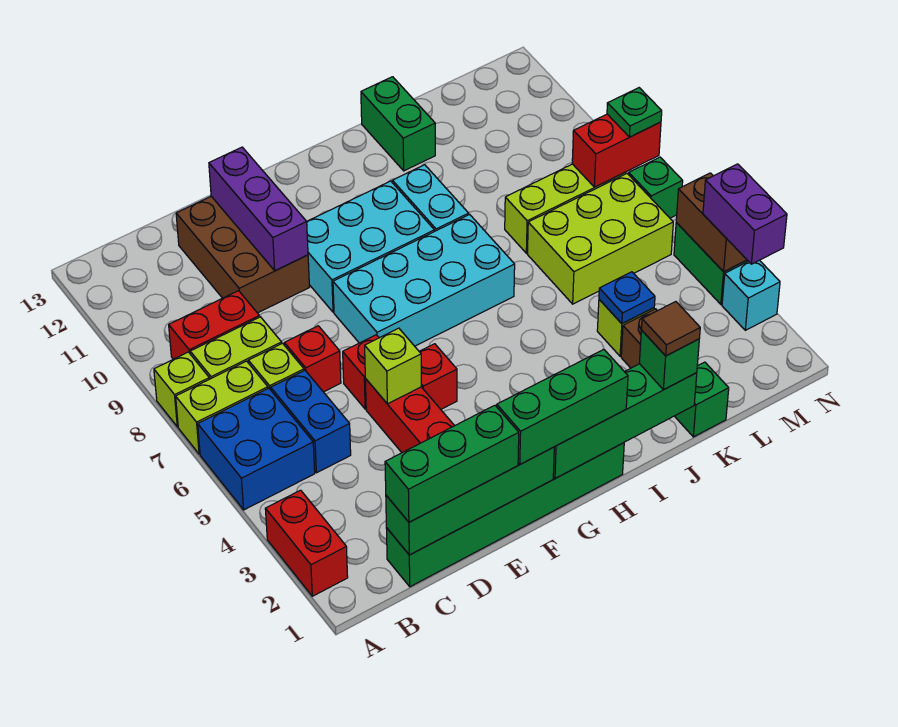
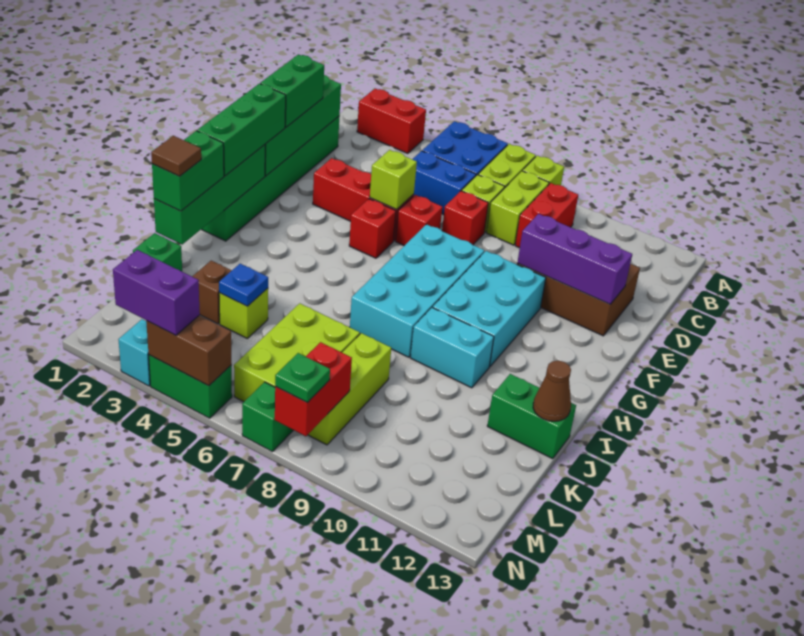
green 1x3 brick [385,405,519,522] -> green 1x2 brick [260,54,324,127]
green 1x1 brick [639,330,699,390] -> green 1x2 brick [152,131,224,211]
none -> brown 1x1 cone [533,361,571,421]

